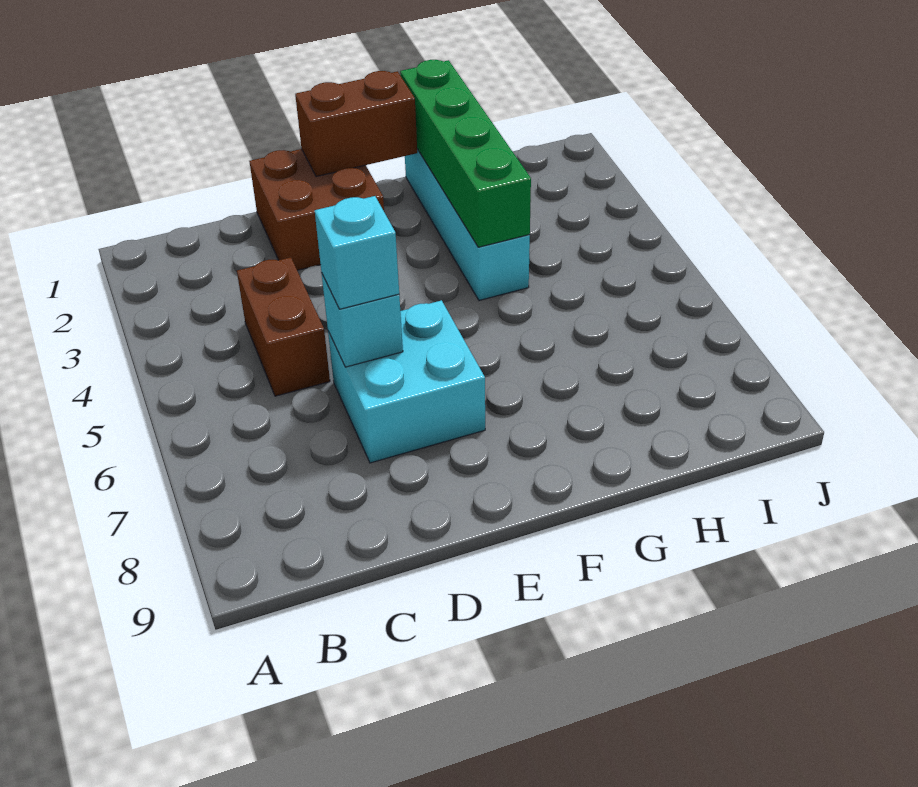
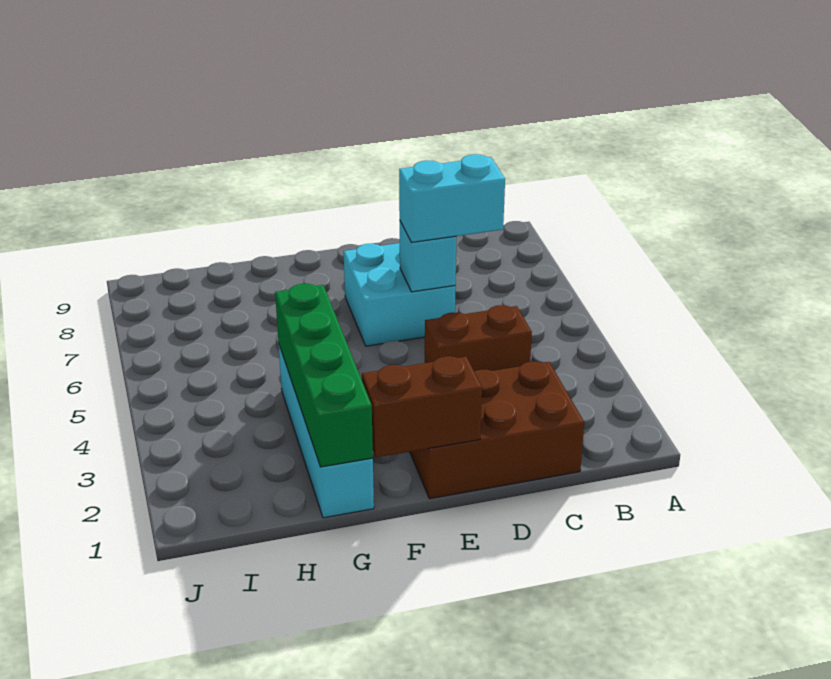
brown 1x2 brick [237,257,330,396] -> brown 1x2 brick turned to [425,305,532,371]
brown 2x2 brick [249,149,384,270] -> brown 2x3 brick [410,362,584,499]
cyan 1x1 brick [315,196,399,309] -> cyan 1x2 brick [399,154,505,242]

